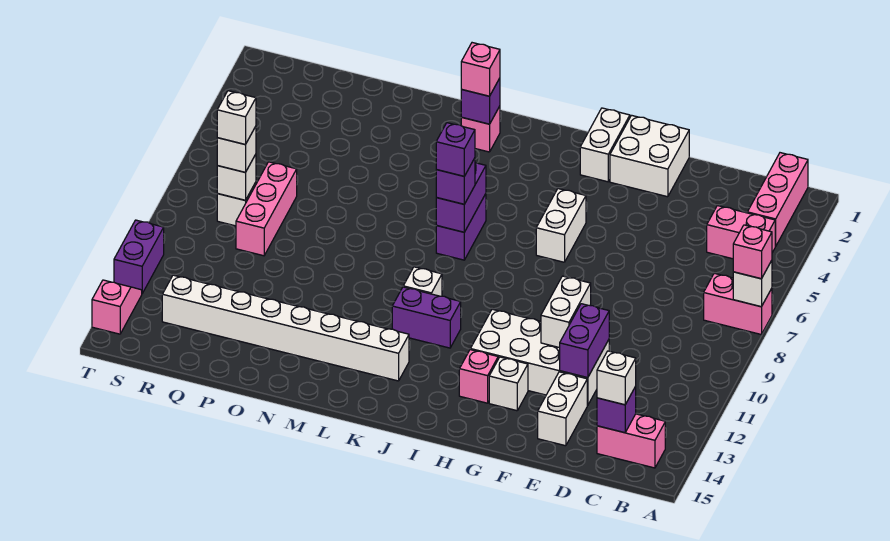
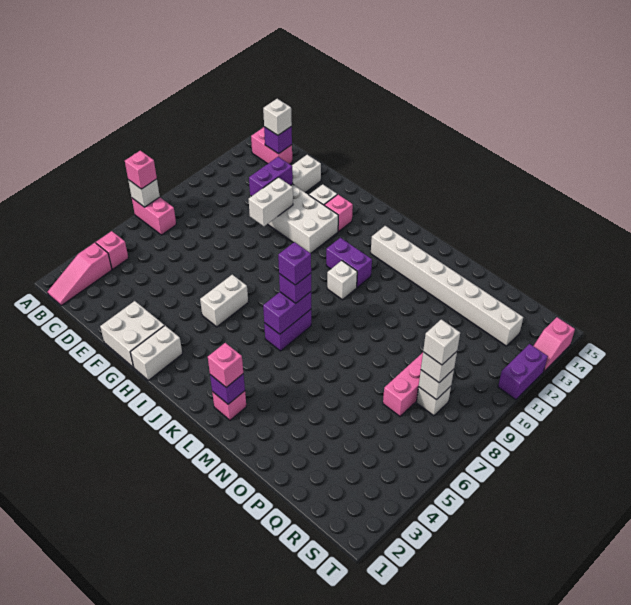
pink 1x3 brick [747,153,808,246] -> pink 1x3 slope [48,243,112,306]
pink 1x2 brick [707,206,775,259] -> pink 1x1 brick [96,231,128,269]

